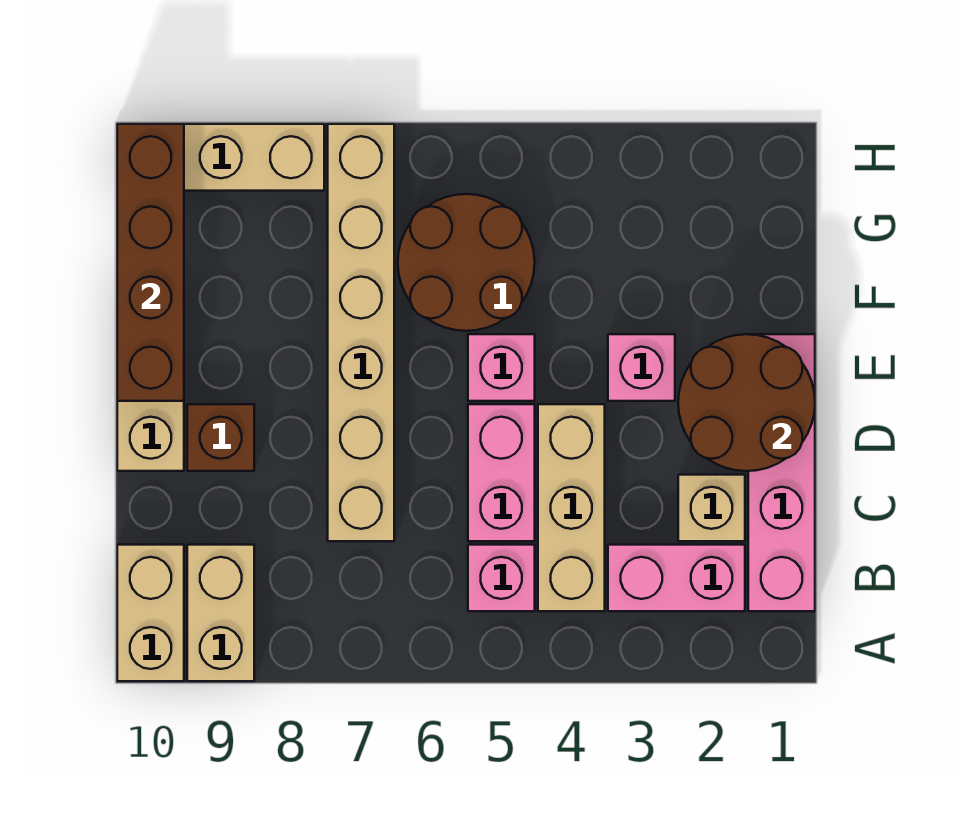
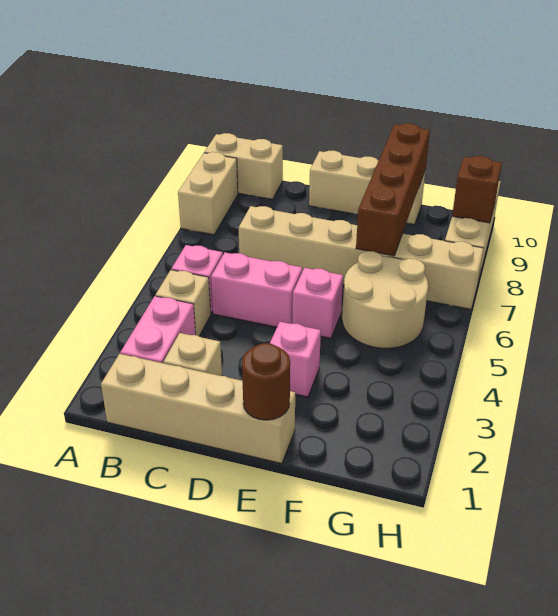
tan 1x2 brick [187,545,254,681] -> tan 1x2 brick turned to [178,152,238,235]
pink 1x4 brick [748,334,815,611] -> tan 1x4 brick [101,354,295,464]
tan 1x3 brick [538,404,605,611] -> tan 1x1 brick [155,270,211,336]
brown 2x2 round brick [678,334,815,471] -> brown 1x1 round brick [242,343,290,420]
brown 1x1 brick [187,404,254,471] -> brown 1x1 brick moved to [452,156,502,223]
brown 1x4 brick [117,124,184,401] -> brown 1x4 brick turned to [356,123,430,256]
brown 2x2 round brick [398,194,535,331] -> tan 2x2 round brick [342,251,428,348]

